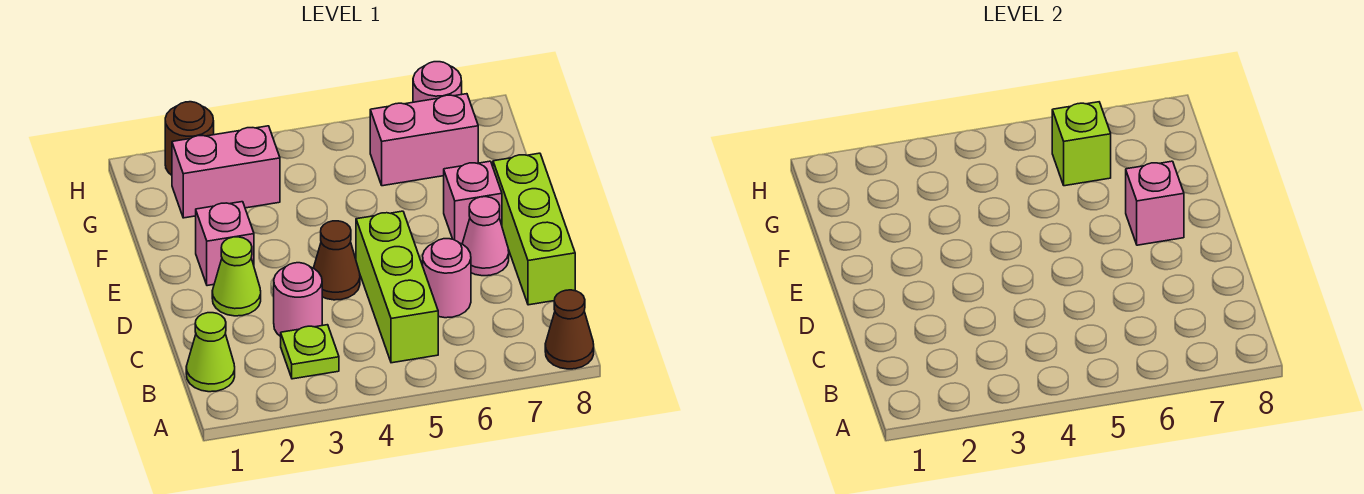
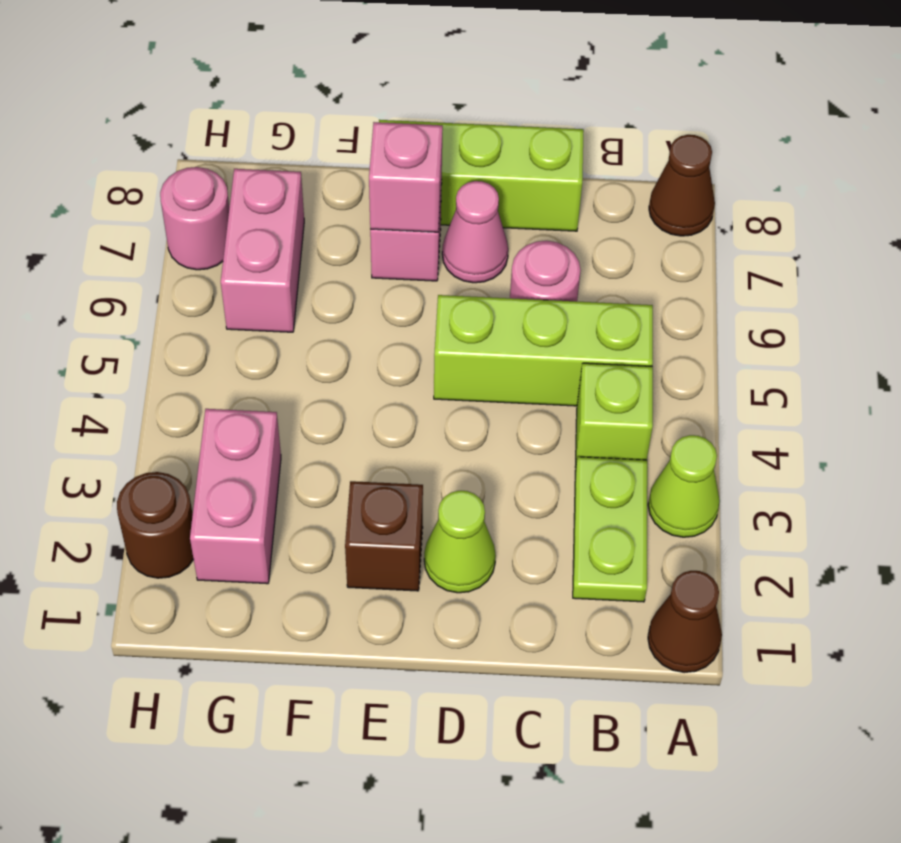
lime 1x1 cone [186,313,235,392] -> lime 1x1 cone moved to [648,435,720,537]
lime 1x1 plate [281,325,339,379] -> lime 1x2 plate [573,457,647,602]
pink 1x1 round brick [274,263,322,336] -> none
brown 1x1 cone [314,221,360,300] -> brown 1x1 cone moved to [648,571,722,673]
pink 1x1 brick [196,202,254,286] -> brown 1x1 brick [345,481,423,591]
lime 1x1 brick [1052,102,1111,186] -> lime 1x1 brick moved to [575,363,653,467]

